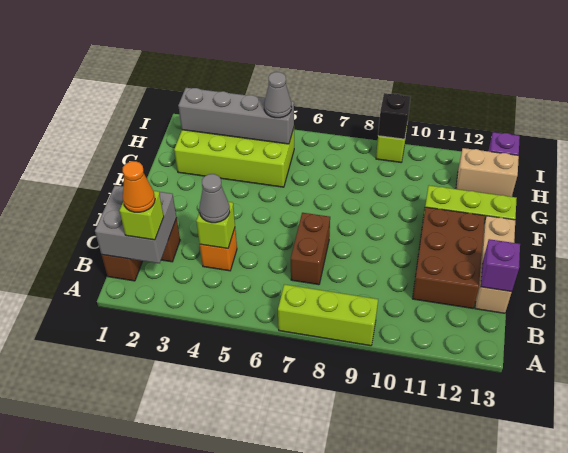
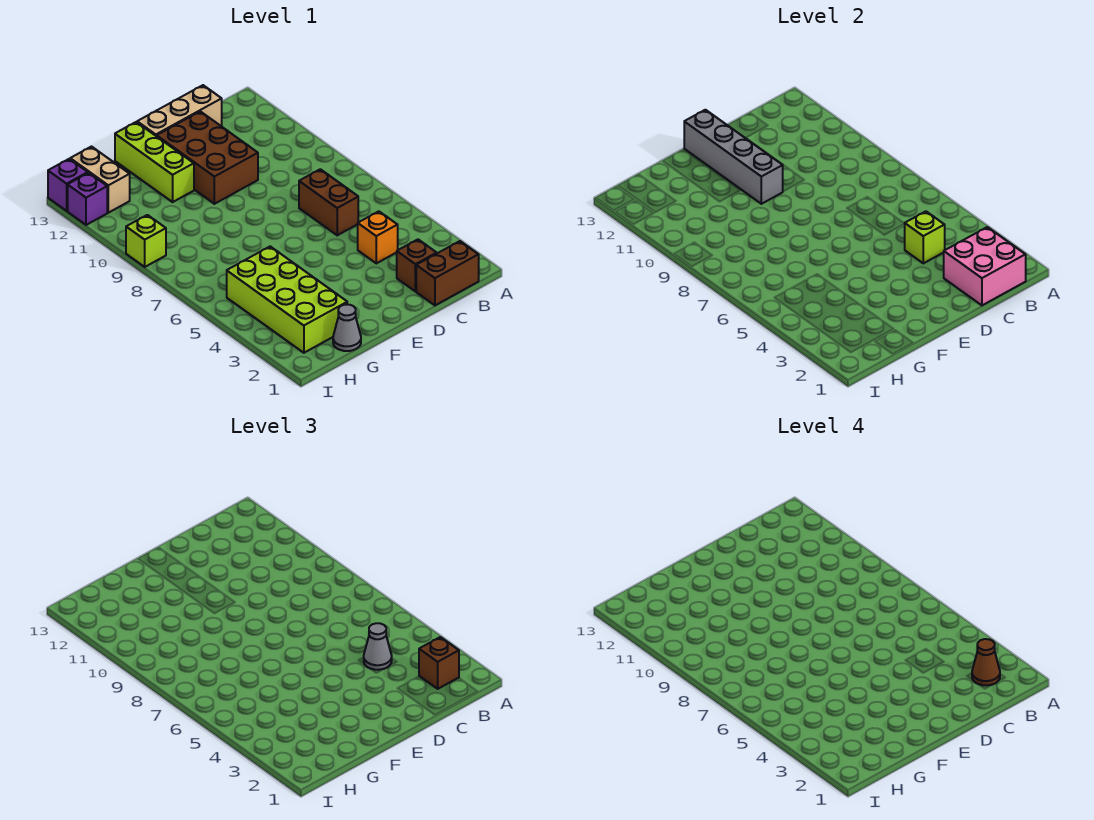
lime 1x3 brick [278,284,378,346] -> none
grey 2x2 brick [95,185,177,263] -> pink 2x2 brick [944,227,1026,305]
lime 1x1 brick [120,191,164,240] -> brown 1x1 brick [419,637,459,689]
orange 1x1 cone [123,161,155,212] -> brown 1x1 cone [972,639,1000,685]
brown 1x2 brick [291,213,330,285] -> brown 1x2 brick turned to [299,169,358,235]
brown 2x3 brick [413,207,485,308] -> brown 2x3 brick turned to [157,111,258,204]
purple 1x1 brick [481,239,520,292] -> purple 1x1 brick moved to [68,173,107,225]
grey 1x4 brick [178,88,294,144] -> grey 1x4 brick moved to [684,110,783,204]
grey 1x1 cone [264,72,292,118] -> grey 1x1 cone moved to [333,305,361,351]
black 1x1 brick [378,93,411,139] -> none

